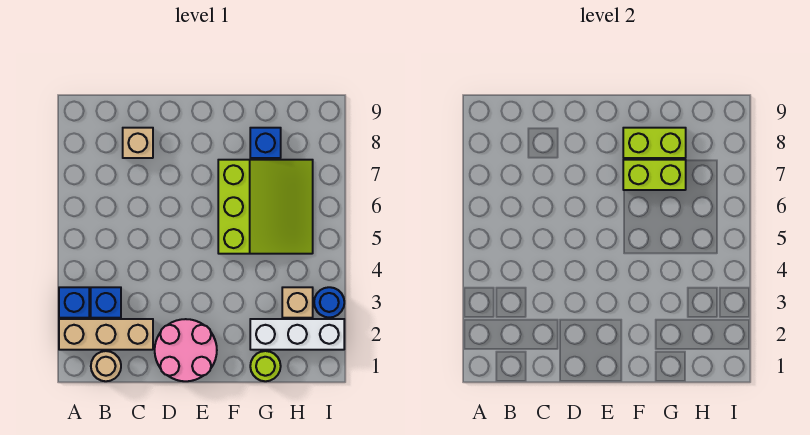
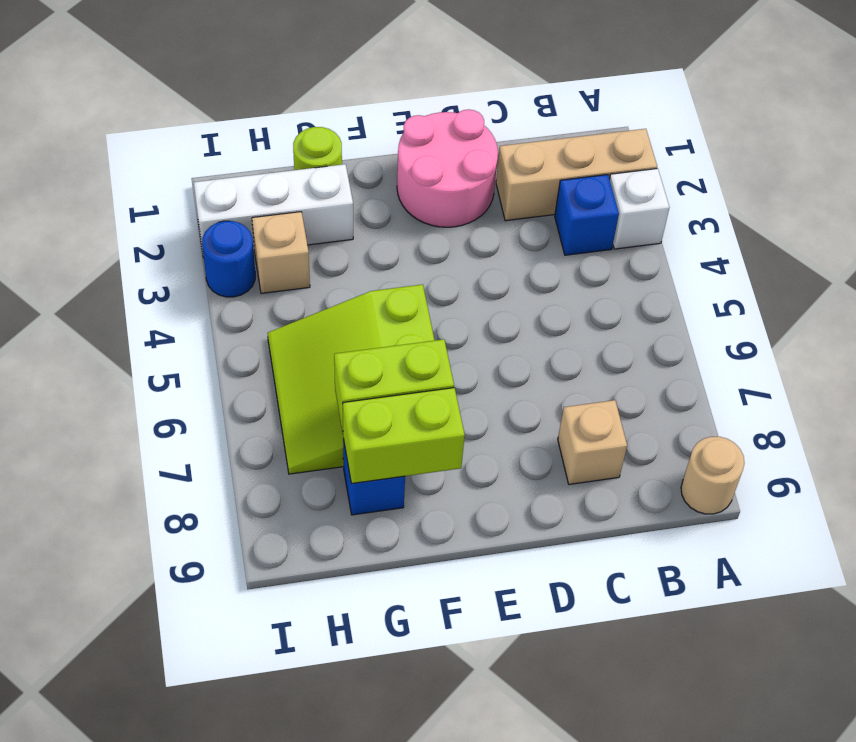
blue 1x1 brick [59,287,89,318] -> white 1x1 brick [609,169,670,249]
tan 1x1 round brick [91,351,121,381] -> tan 1x1 round brick moved to [681,437,745,514]

